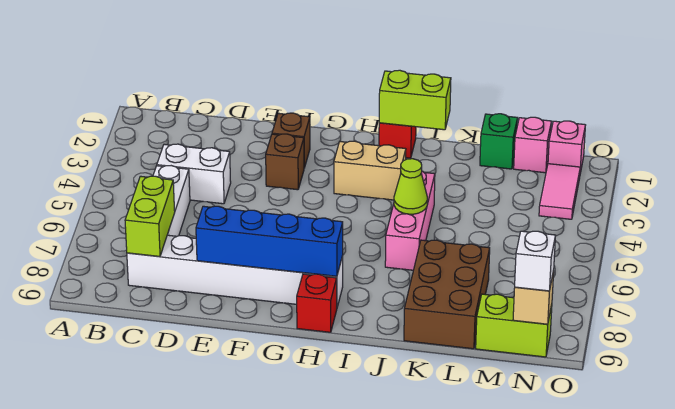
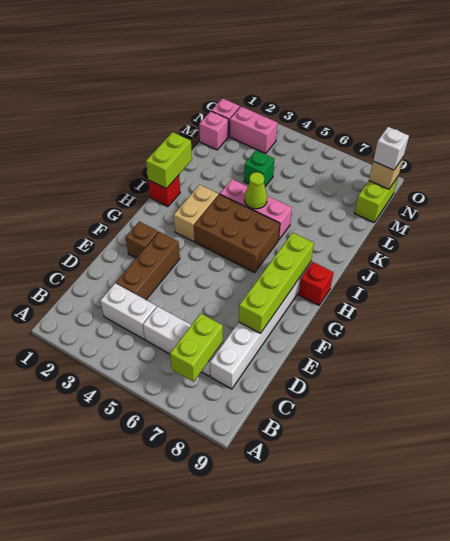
white 1x2 brick [157,144,231,204] -> white 1x2 brick turned to [100,283,156,339]
lime 1x2 brick [125,176,175,257] -> lime 1x2 brick turned to [170,313,223,382]
blue 1x4 brick [196,206,343,276] -> lime 1x4 brick [239,233,314,333]
brown 1x1 brick [266,134,304,190] -> brown 1x3 brick [116,232,180,300]
brown 2x3 brick [404,240,490,349] -> brown 2x3 brick moved to [194,194,280,273]
green 1x1 brick [480,114,518,169] -> green 1x1 brick moved to [244,150,274,187]
pink 1x2 tile [539,164,580,219] -> pink 1x2 brick [230,107,278,153]

